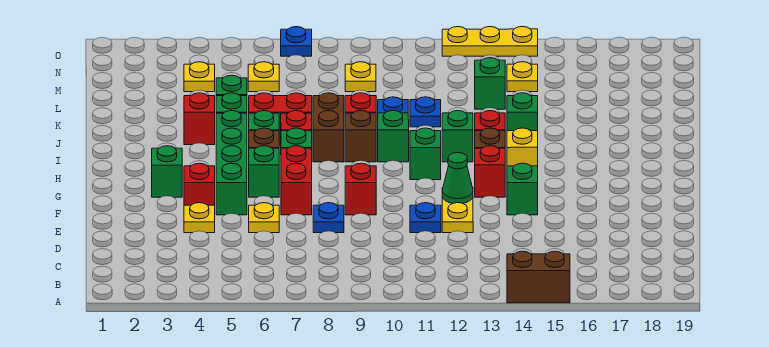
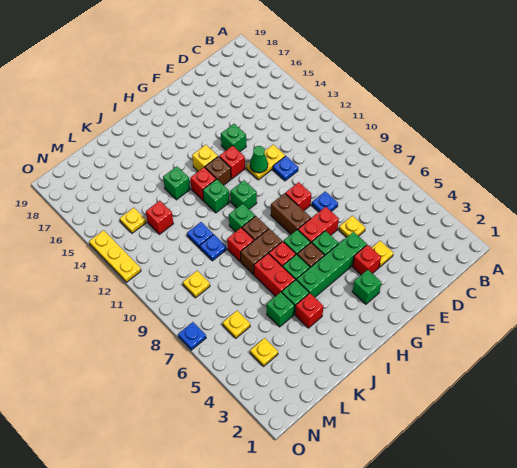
brown 1x2 brick [507,251,570,303] -> brown 1x2 brick moved to [271,193,311,234]
green 1x1 brick [475,58,505,109] -> red 1x1 brick [146,201,173,234]

